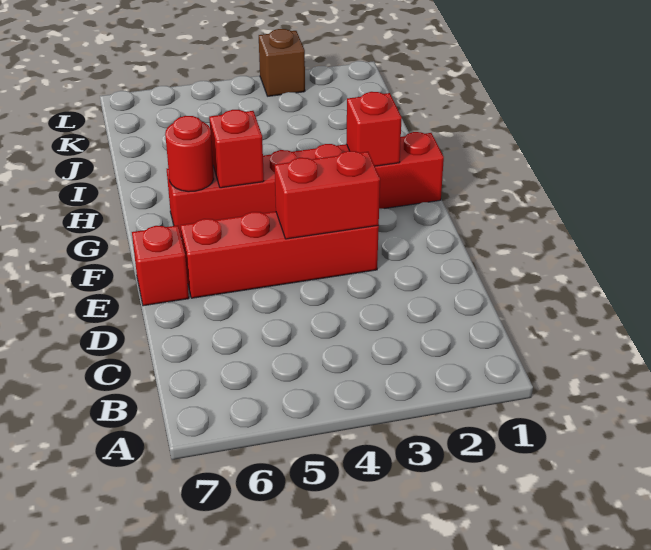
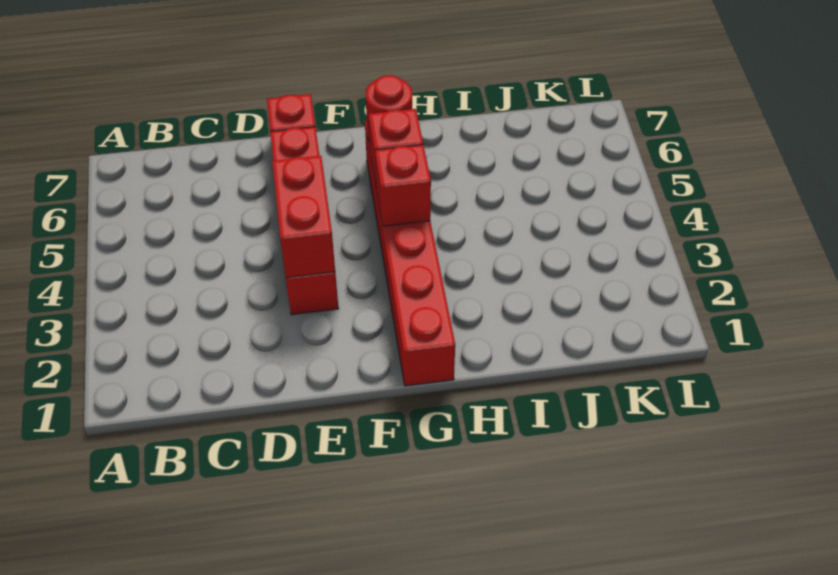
red 1x1 brick [346,92,402,166] -> red 1x1 brick moved to [375,145,431,226]
brown 1x1 brick [259,29,305,96] -> none

